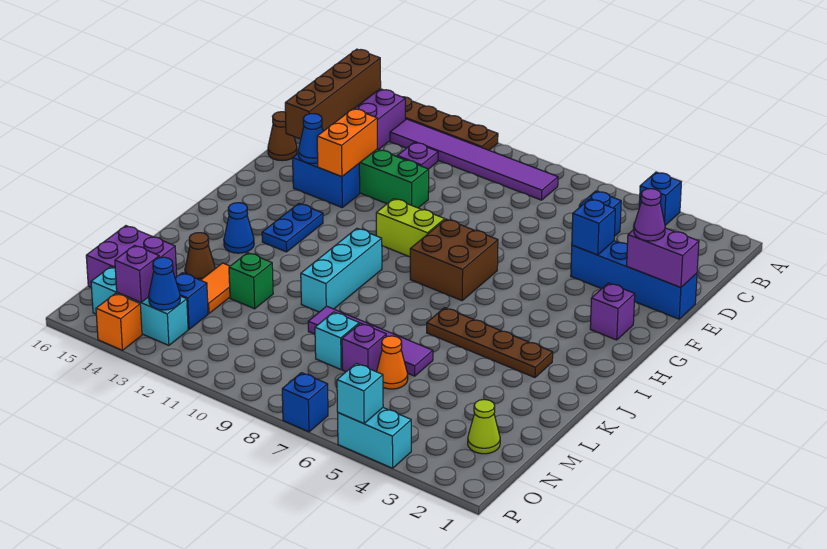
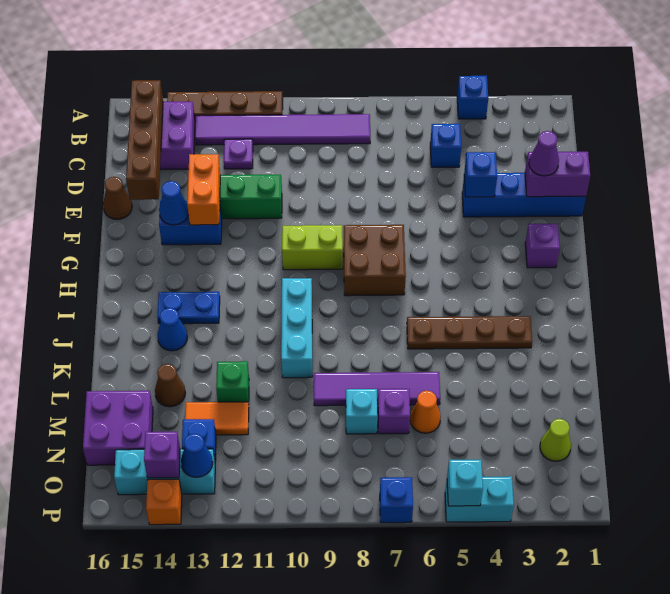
blue 1x2 plate [262,204,323,252] -> blue 1x2 plate turned to [157,292,220,324]
orange 1x2 tile [201,263,230,313] -> orange 1x2 tile turned to [185,402,249,435]

